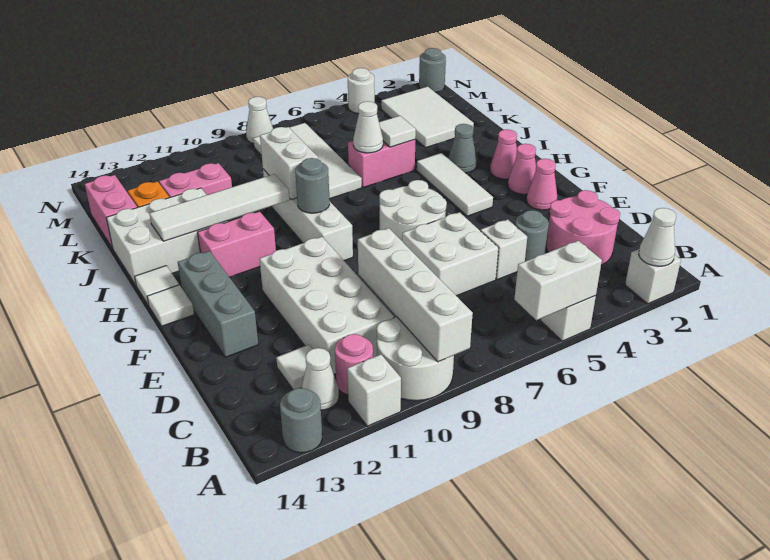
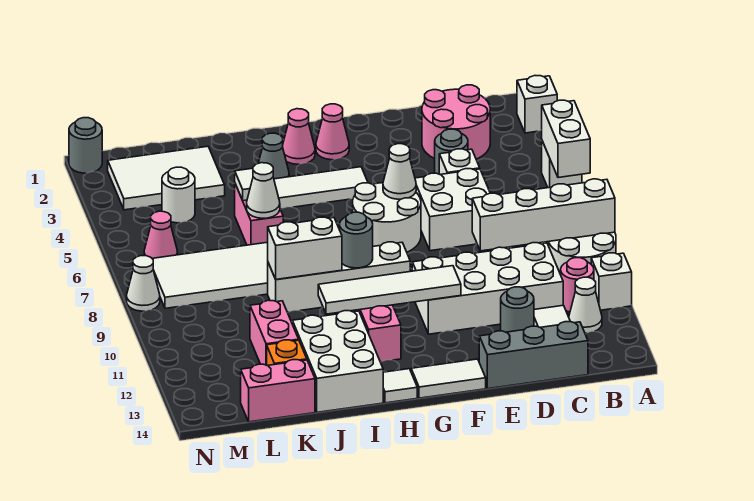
white 1x1 cone [639,208,676,266] -> white 1x1 cone moved to [383,144,416,199]
grey 1x1 round brick [280,388,322,453] -> grey 1x1 round brick moved to [501,287,534,332]
grey 1x3 brick [178,251,258,357] -> grey 1x3 brick moved to [479,322,588,389]
pink 1x1 cone [526,159,557,210] -> pink 1x1 cone moved to [144,211,178,258]
white 1x1 tile [147,285,194,326] -> white 1x2 tile [411,359,486,398]
white 1x4 tile [149,174,290,241] -> white 1x4 tile turned to [318,266,461,314]
white 1x1 round brick [348,68,375,114] -> white 1x1 round brick moved to [162,167,195,223]

